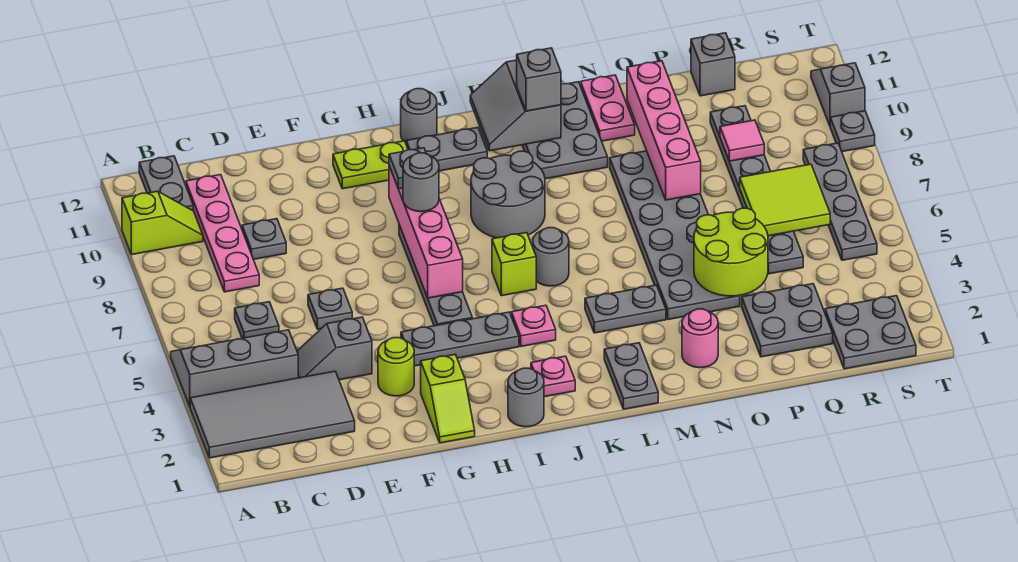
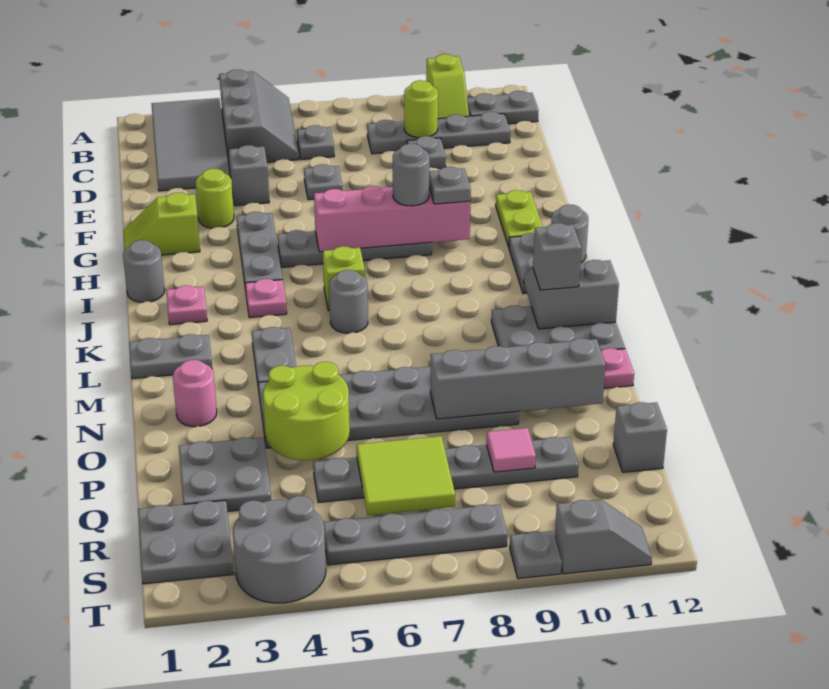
pink 1x4 plate [186,175,259,292] -> grey 1x4 plate [367,112,510,154]
none -> lime 1x1 round brick [404,80,438,138]
grey 2x2 round brick [471,151,545,238] -> grey 2x2 round brick moved to [233,496,326,603]
pink 1x4 brick [627,61,701,200] -> grey 1x4 brick [430,338,605,419]

